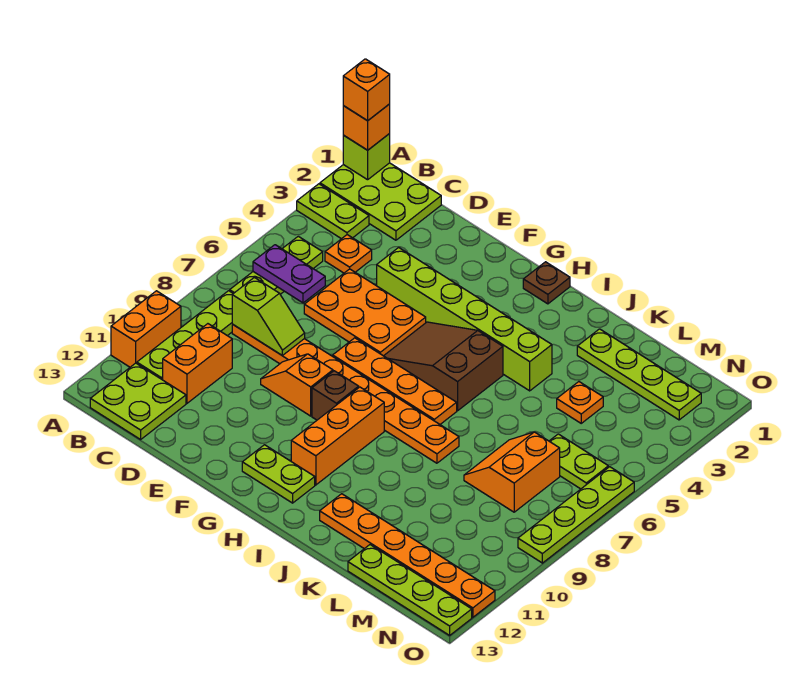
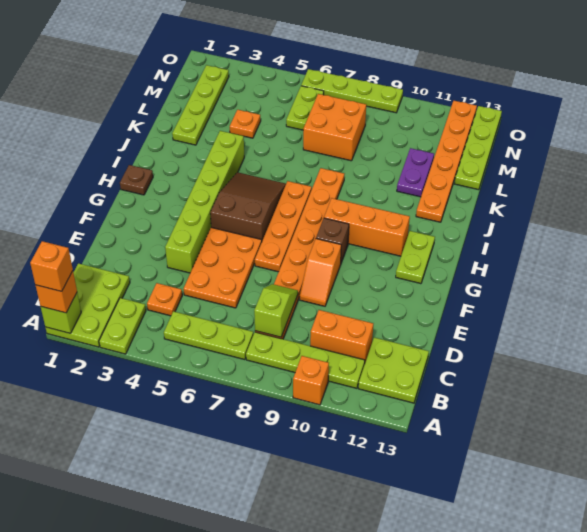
orange 1x2 brick [111,291,181,367] -> orange 1x1 brick [293,356,329,405]
purple 1x2 plate [253,245,325,303] -> purple 1x2 plate moved to [397,148,434,197]
brown 2x3 slope [384,322,503,411] -> brown 2x3 slope turned to [210,172,286,241]
orange 2x2 slope [464,432,560,512] -> orange 2x2 brick [303,94,366,161]

